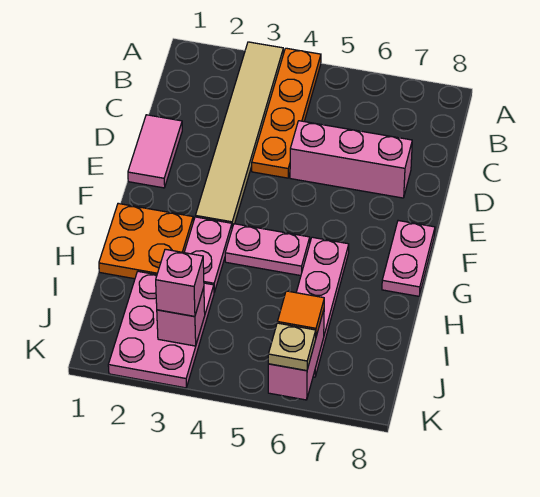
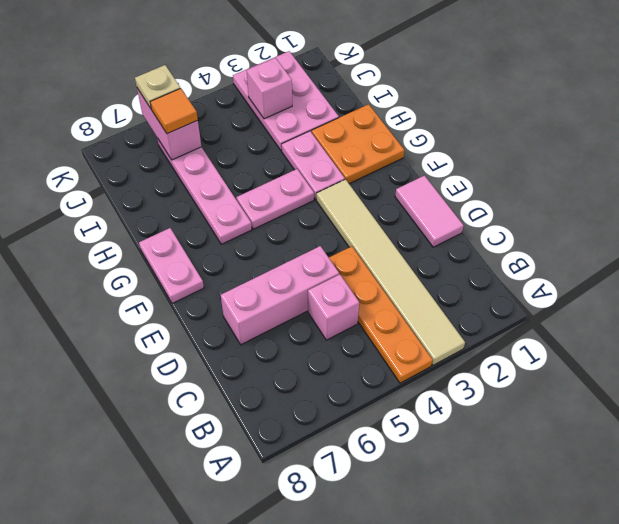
pink 1x1 brick [156,249,204,316] -> pink 1x1 brick moved to [308,274,359,340]

